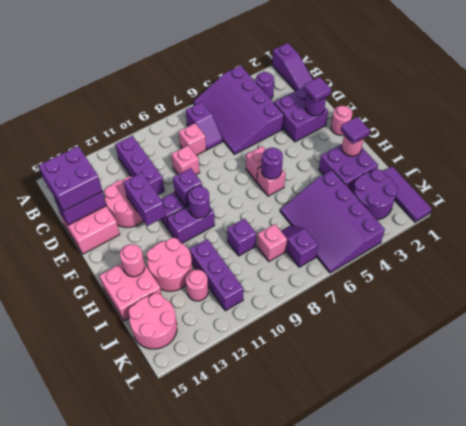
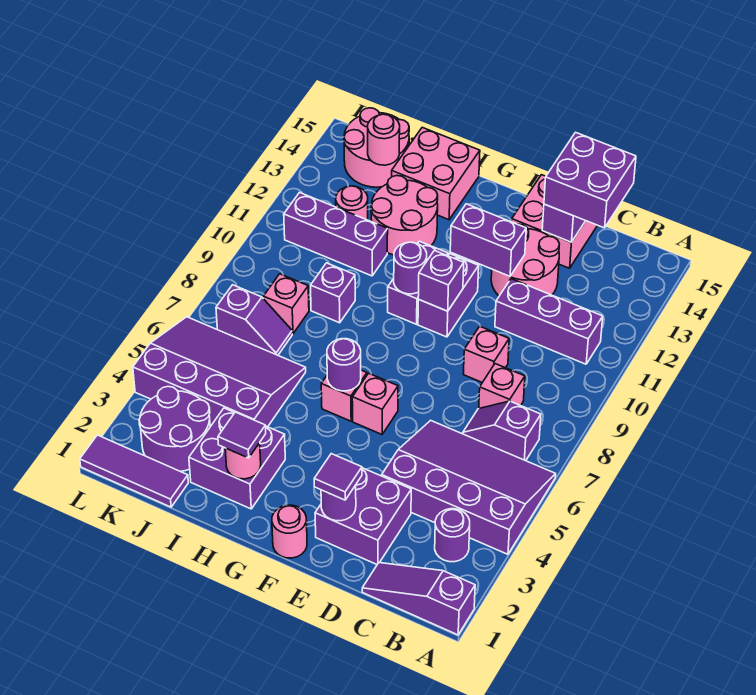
pink 1x1 round brick [120,244,145,277] -> pink 1x1 round brick moved to [368,114,400,165]

